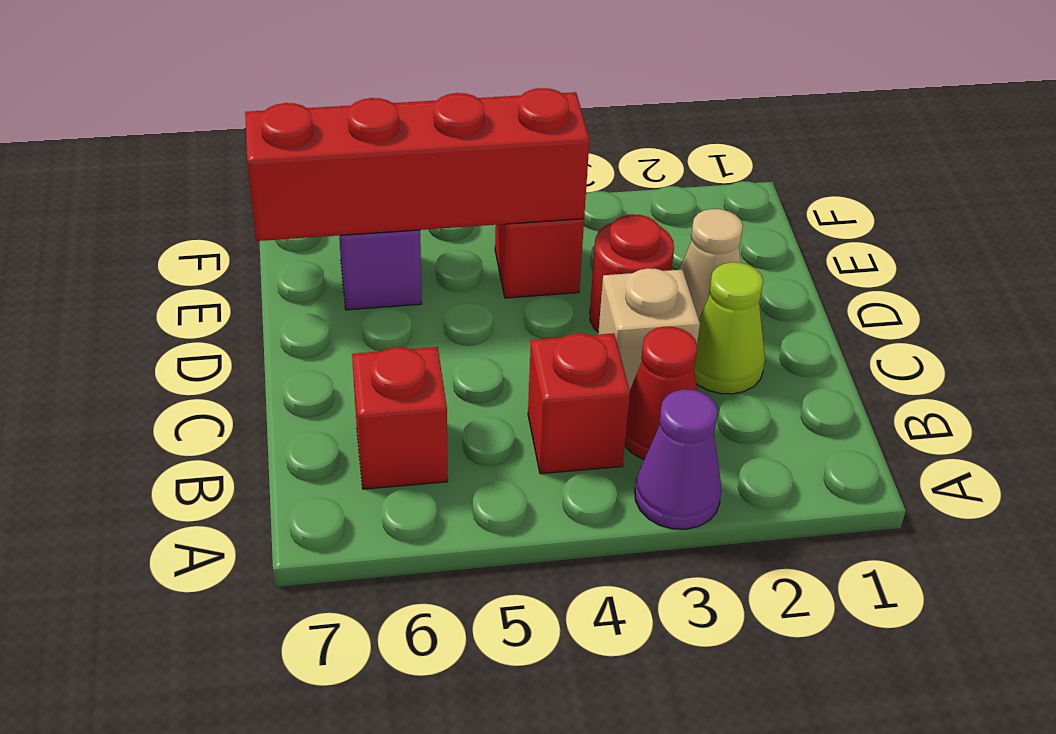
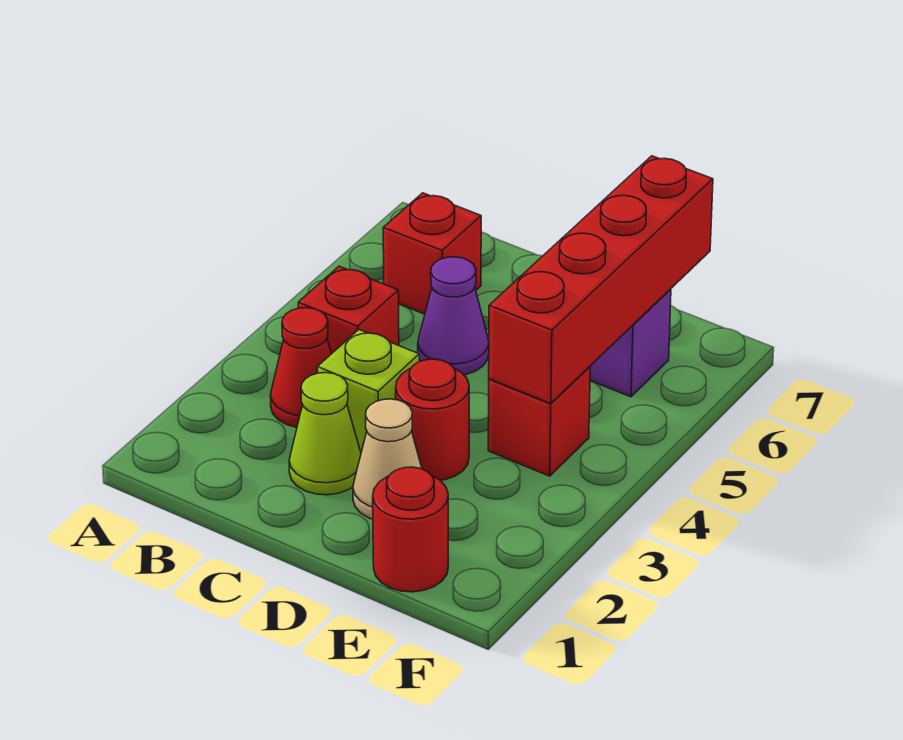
purple 1x1 cone [635,389,722,529] -> purple 1x1 cone moved to [418,257,489,375]
tan 1x1 brick [598,268,700,390] -> lime 1x1 brick [317,330,419,452]
none -> red 1x1 round brick [373,467,448,592]

